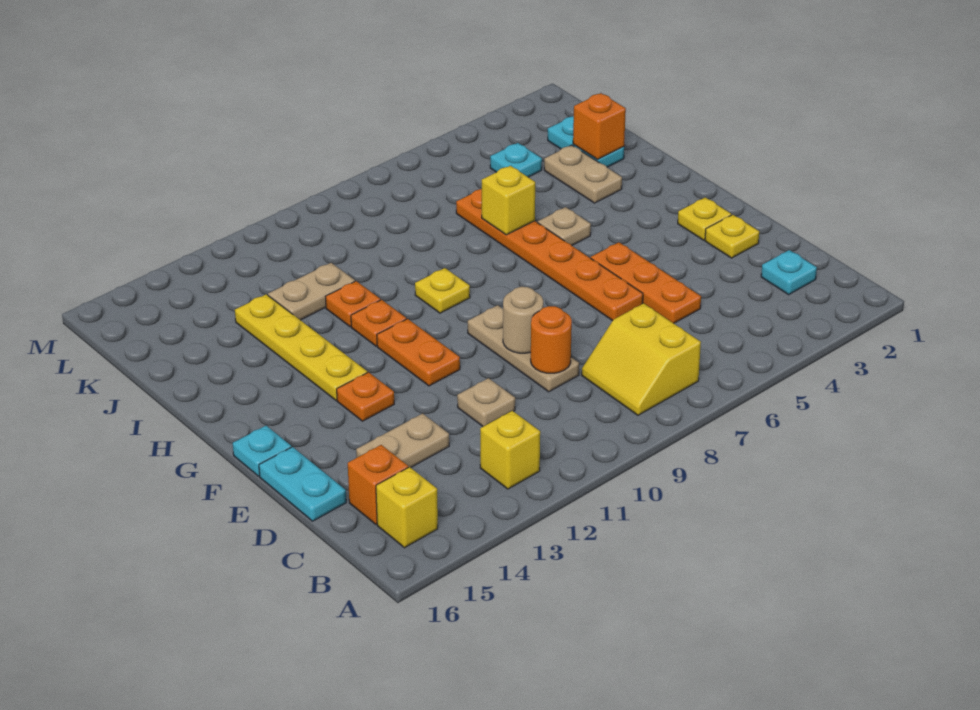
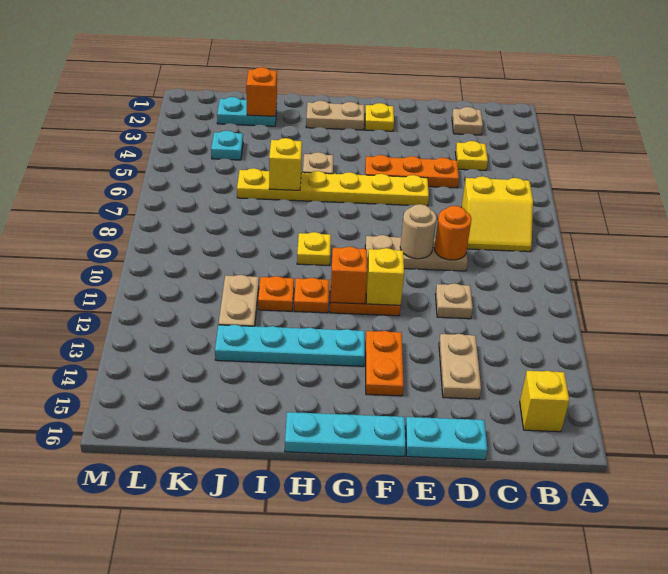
yellow 1x1 brick [480,411,540,489] -> yellow 1x1 brick moved to [366,248,404,305]
cyan 1x1 plate [761,250,817,294] -> tan 1x1 plate [452,107,483,135]
orange 1x1 brick [348,445,408,524] -> orange 1x1 brick moved to [330,247,367,304]
yellow 1x1 plate [705,215,759,258] -> yellow 1x1 plate moved to [455,141,488,170]
orange 1x6 plate [456,189,643,321] -> yellow 1x6 plate [237,168,429,206]
orange 1x1 plate [337,372,394,421] -> orange 1x2 plate [366,331,404,396]
cyan 1x1 plate [233,426,291,476] -> cyan 1x3 plate [285,412,406,457]
yellow 1x4 plate [235,294,367,400] -> cyan 1x4 plate [215,325,365,366]
tan 1x2 plate [544,145,622,203] -> tan 1x2 plate moved to [306,101,364,130]

